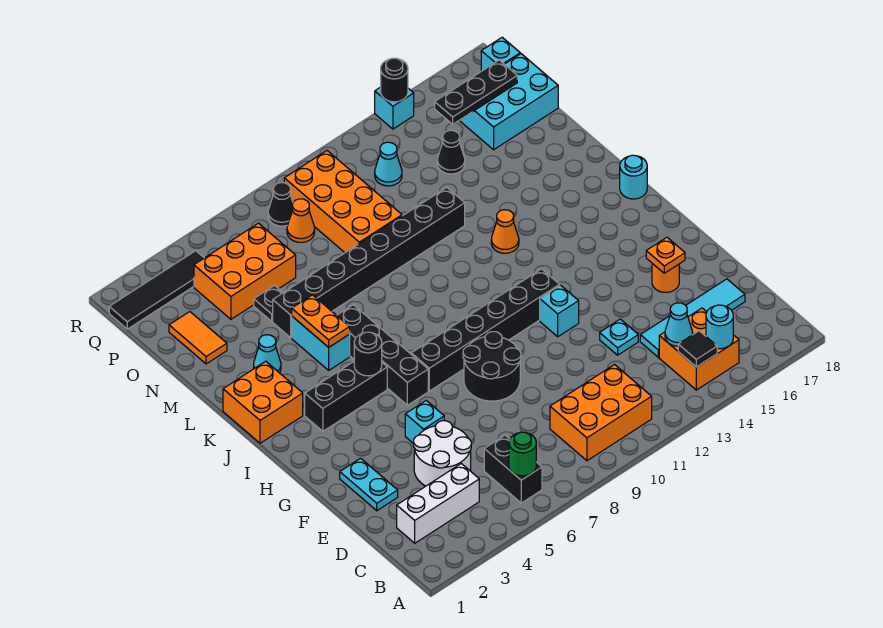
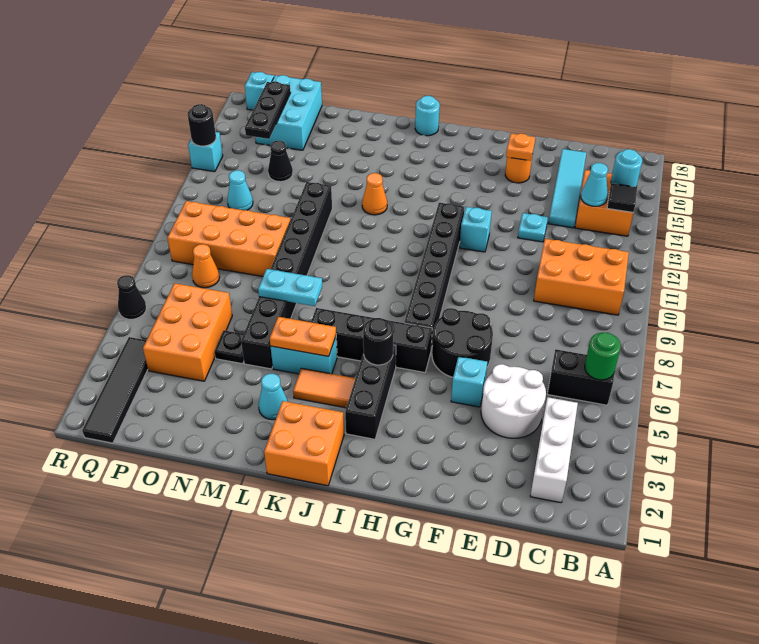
orange 2x3 brick [550,365,652,461] -> orange 2x3 brick turned to [534,239,629,315]
cyan 1x2 plate [340,458,398,511] -> cyan 1x2 plate moved to [258,269,322,306]
black 2x2 round brick [463,332,521,401] -> black 2x2 round brick moved to [432,308,493,377]
orange 1x2 tile [169,312,227,364] -> orange 1x2 tile moved to [293,368,355,408]
black 1x1 cone [268,183,293,226] -> black 1x1 cone moved to [117,275,146,319]

